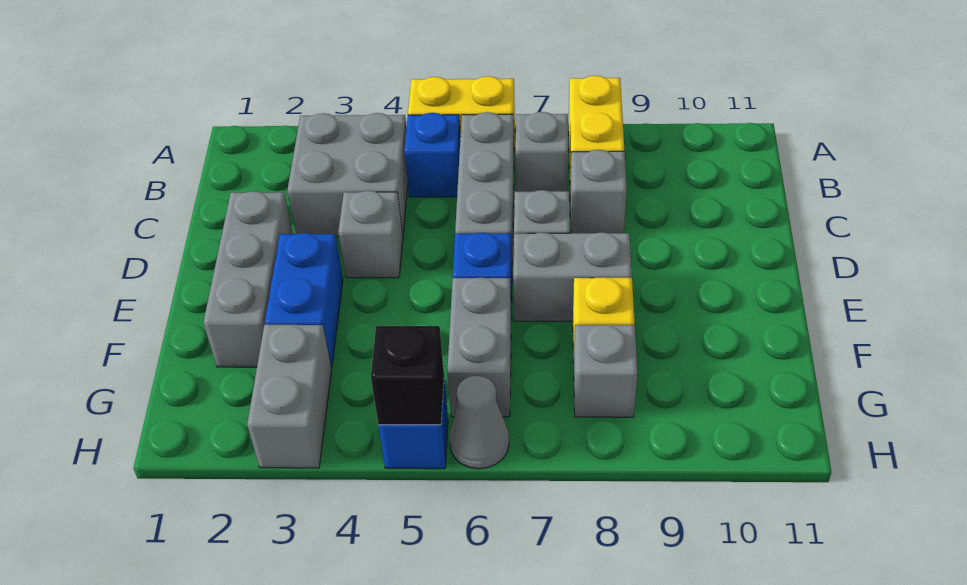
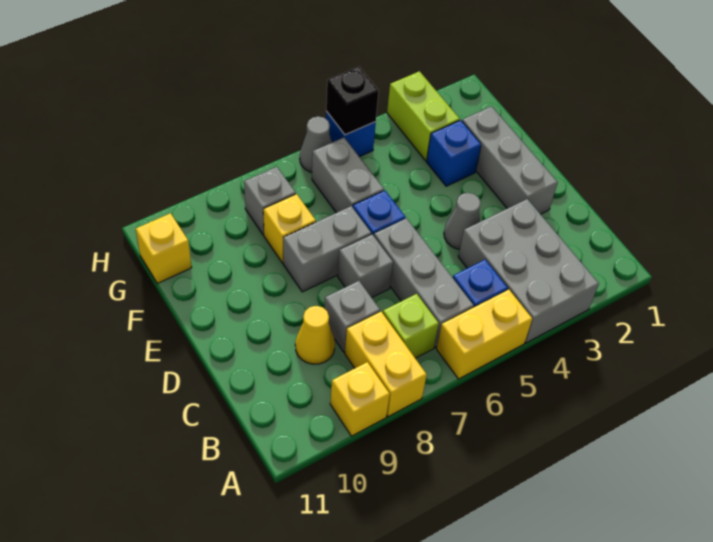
none -> yellow 1x1 brick [330,362,390,436]
grey 2x2 brick [287,113,408,236] -> grey 2x3 brick [458,199,599,343]
grey 1x1 brick [515,112,568,192] -> lime 1x1 brick [383,294,439,358]
none -> yellow 1x1 cone [295,306,335,364]
grey 1x1 brick [338,191,403,278] -> grey 1x1 cone [444,193,481,249]
blue 1x2 brick [265,233,343,367] -> blue 1x1 brick [427,120,481,186]
grey 1x2 brick [247,325,332,468] -> lime 1x2 brick [387,71,460,161]
none -> yellow 1x1 brick [136,213,192,283]

